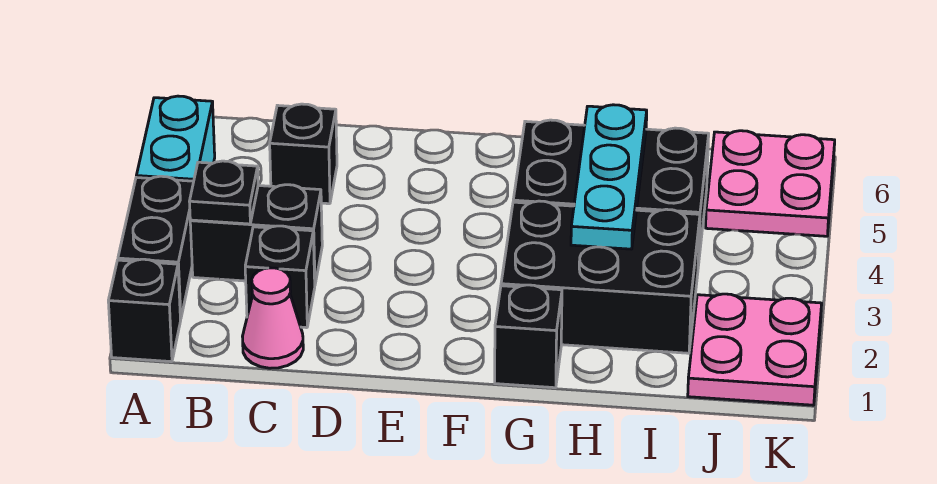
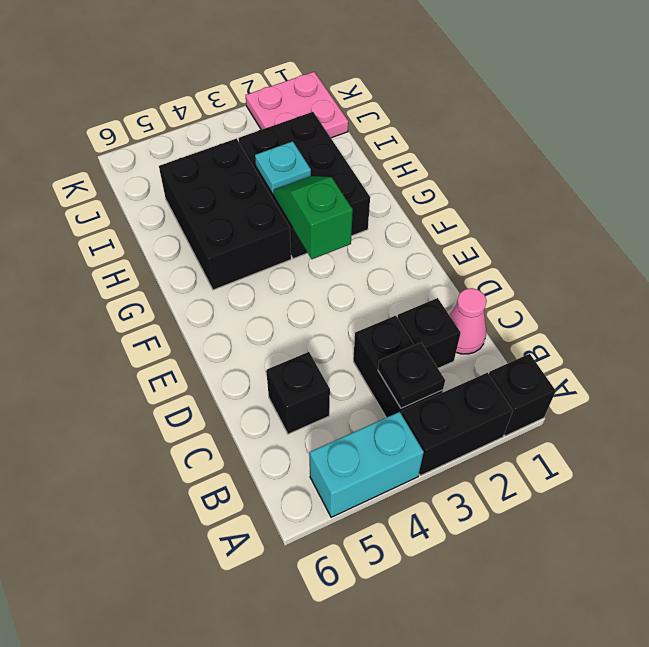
none -> green 1x2 slope [274,176,353,259]
black 1x1 brick [495,285,562,388] -> none
cyan 1x3 plate [571,105,647,249] -> cyan 1x1 plate [255,141,311,195]
pink 2x2 plate [706,131,835,236] -> none

